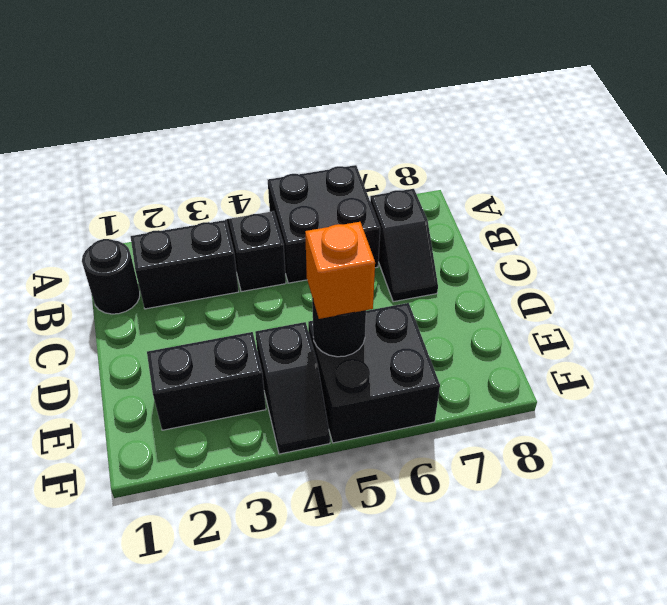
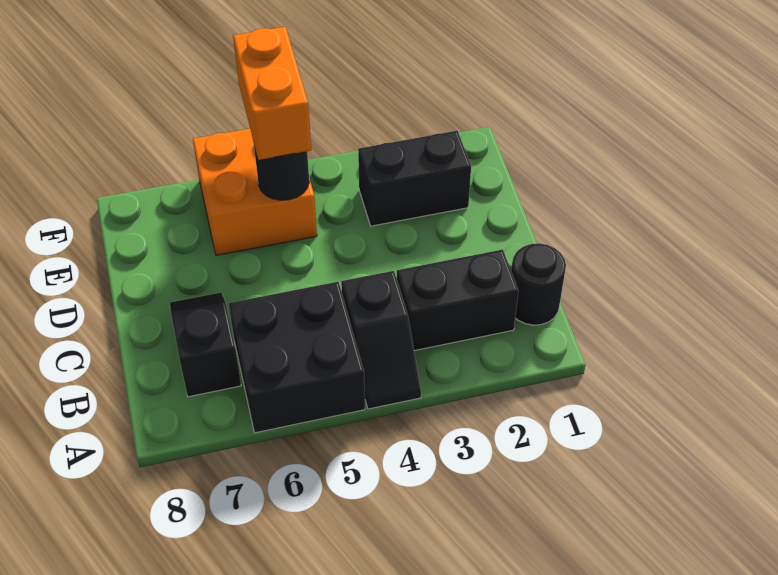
black 1x2 slope [255,322,330,454] -> none
black 2x2 brick [308,303,440,443] -> orange 2x2 brick [193,129,317,256]
orange 1x1 brick [305,222,375,319] -> orange 1x2 brick [233,27,311,160]

